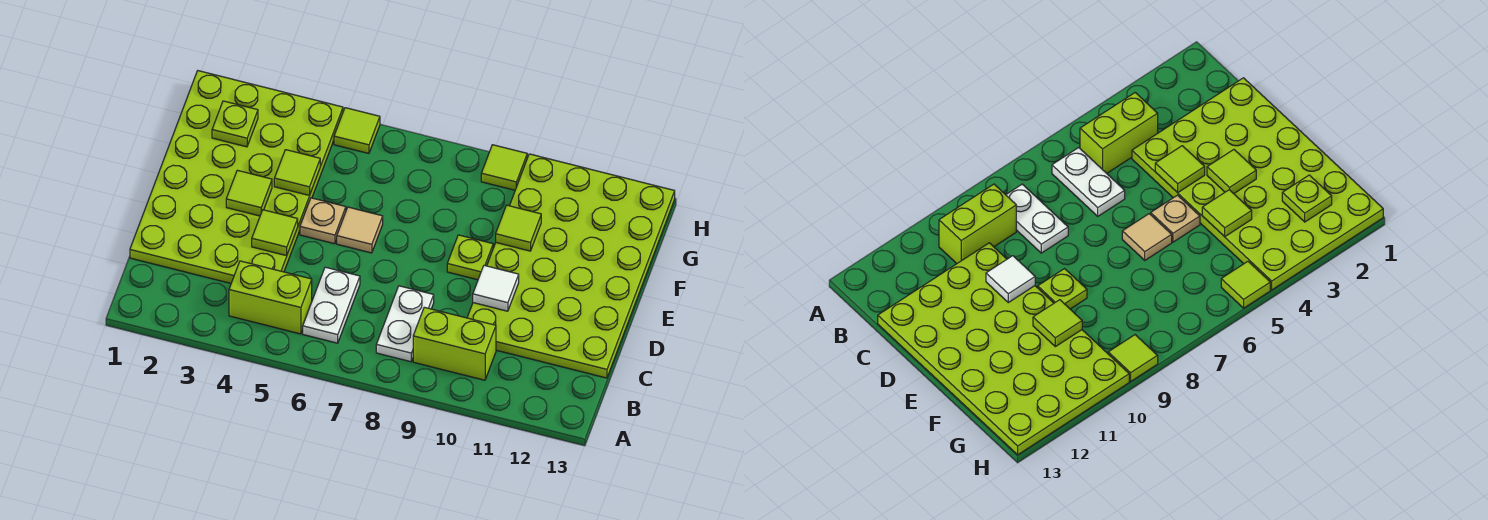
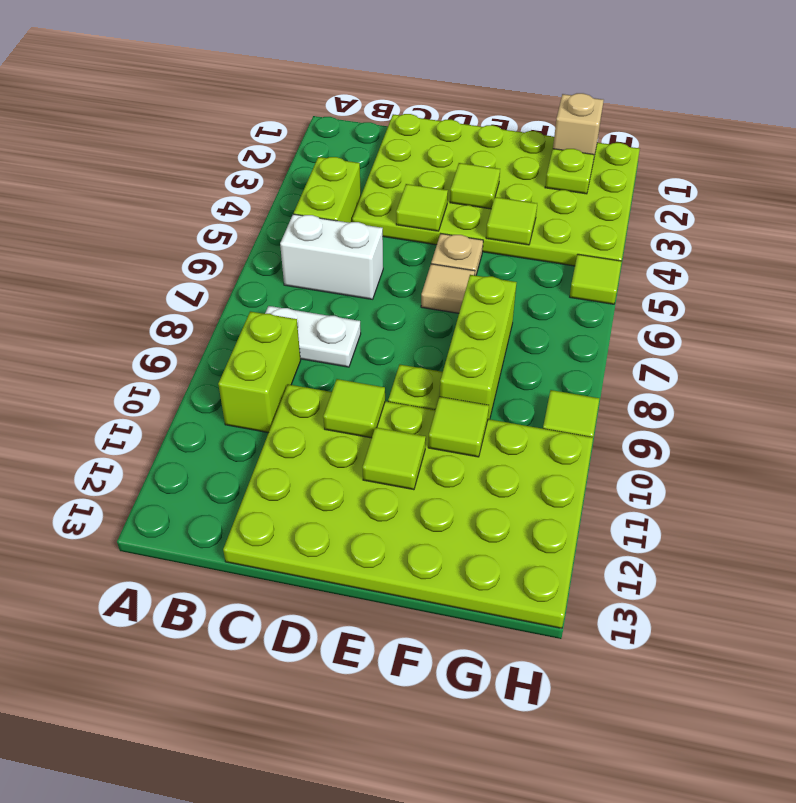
white 1x2 plate [303,267,360,343] -> white 1x2 brick [280,214,383,299]
white 1x1 tile [473,265,519,311] -> lime 1x1 tile [323,379,385,438]
none -> lime 1x1 tile [363,427,426,490]
none -> lime 1x3 brick [440,275,517,419]
none -> tan 1x1 brick [553,93,604,161]

